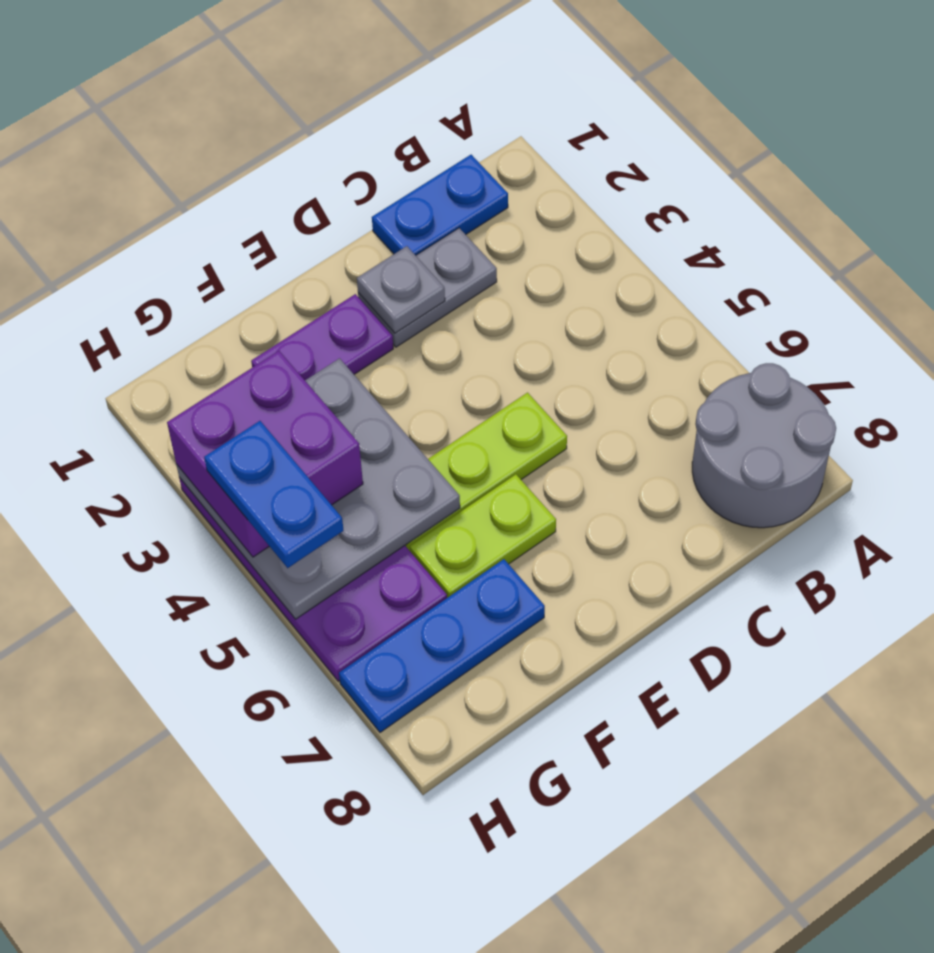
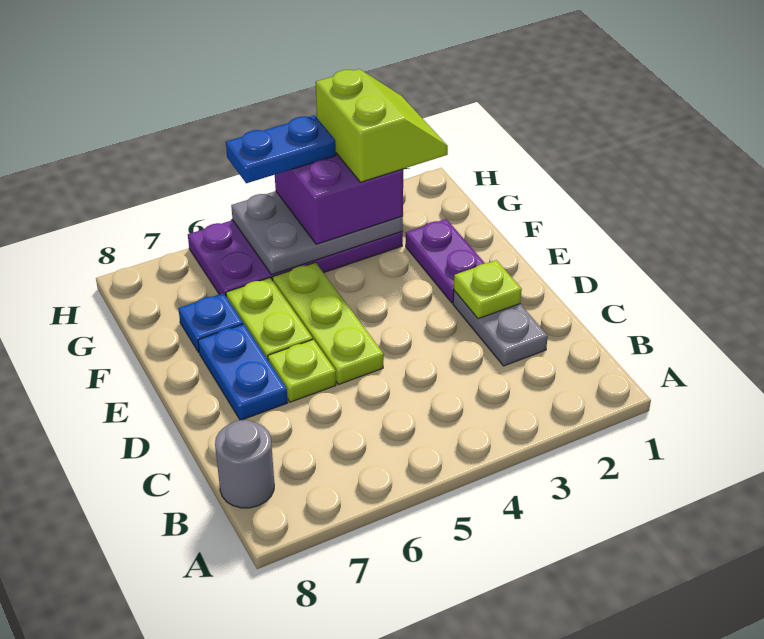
grey 2x2 round brick [692,363,836,528] -> grey 1x1 round brick [215,420,274,508]
blue 1x2 plate [372,155,508,255] -> blue 1x2 plate moved to [198,324,288,420]
grey 1x1 plate [357,246,445,333] -> lime 1x1 plate [454,260,522,319]
none -> lime 1x1 plate [268,339,336,402]
grey 3x3 plate [176,358,460,619] -> grey 2x3 plate [231,191,403,275]
blue 1x3 plate [339,559,545,732] -> blue 1x1 plate [178,293,243,352]
none -> lime 2x2 slope [316,69,448,182]

